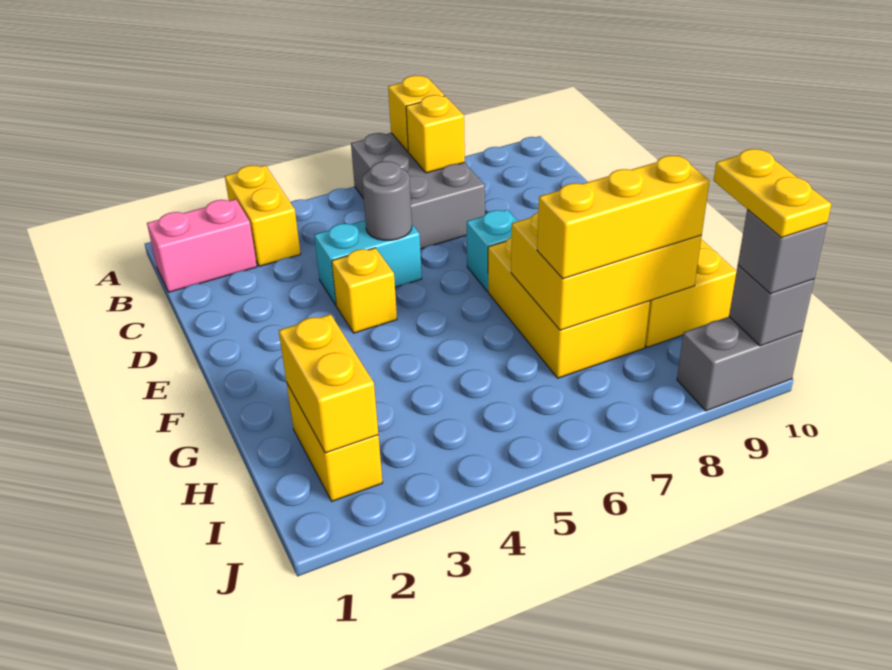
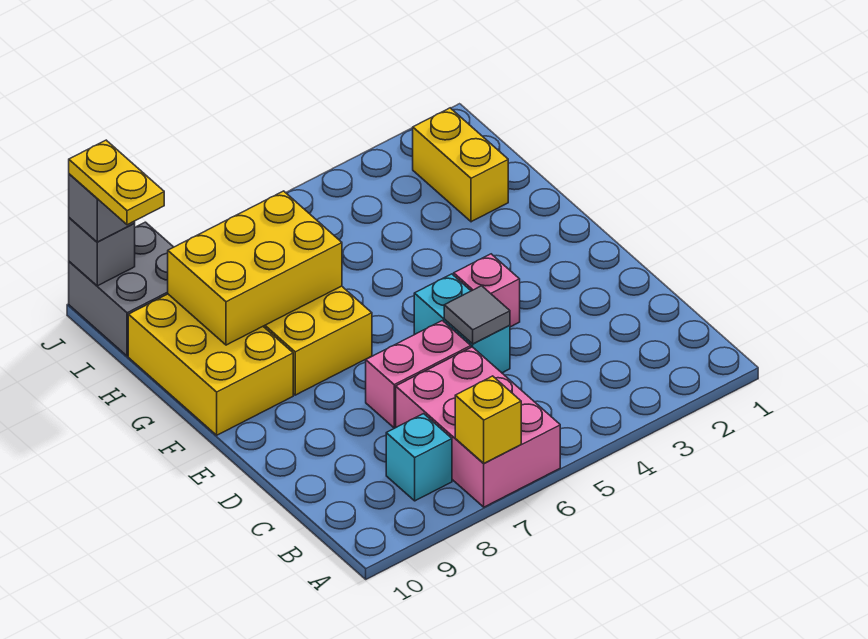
yellow 1x2 brick [225,165,301,266] -> none
grey 2x3 brick [351,133,485,249] -> pink 2x3 brick [396,347,560,507]
pink 1x2 brick [147,199,257,292] -> pink 1x2 brick moved to [366,321,471,428]
yellow 1x1 brick [406,95,465,173] -> none
cyan 1x2 brick [314,220,422,305] -> cyan 1x2 brick turned to [414,274,510,373]
grey 1x1 round brick [362,161,412,240] -> grey 1x1 tile [444,286,510,344]
yellow 1x1 brick [332,248,397,333] -> pink 1x1 brick [454,254,520,327]
cyan 1x1 brick [467,210,517,291] -> cyan 1x1 brick moved to [386,414,452,501]
yellow 1x2 brick [279,314,378,453] -> none
yellow 1x3 brick [537,156,710,279] -> none
grey 1x2 brick [677,317,803,411] -> grey 2x2 brick [69,222,173,356]

